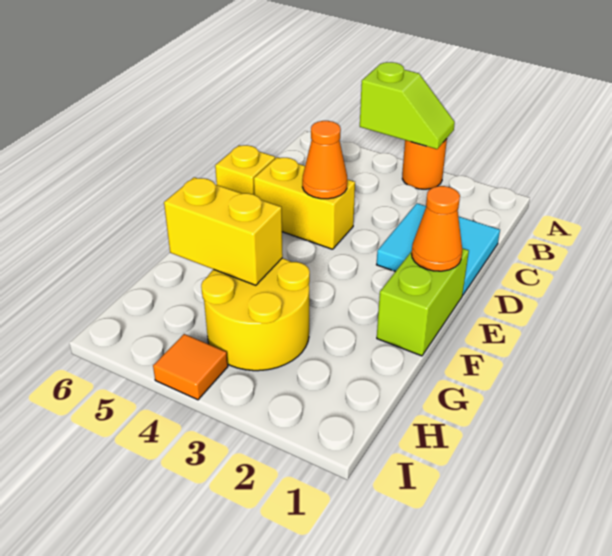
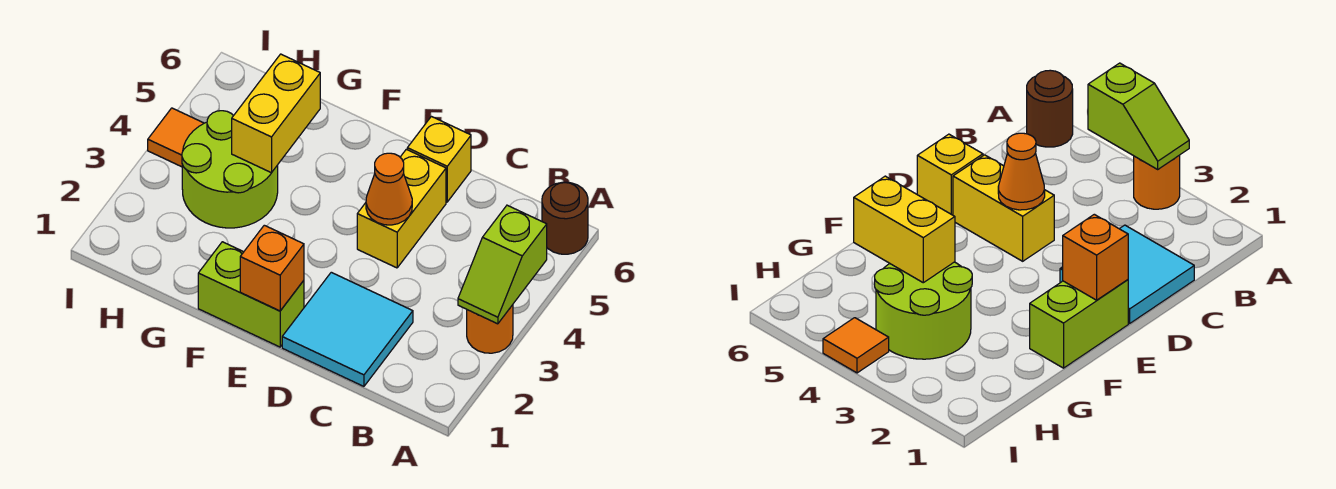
none -> brown 1x1 round brick [542,182,588,254]
orange 1x1 cone [412,186,462,271] -> orange 1x1 brick [240,225,304,311]
yellow 2x2 round brick [201,258,310,371] -> lime 2x2 round brick [182,111,278,228]

